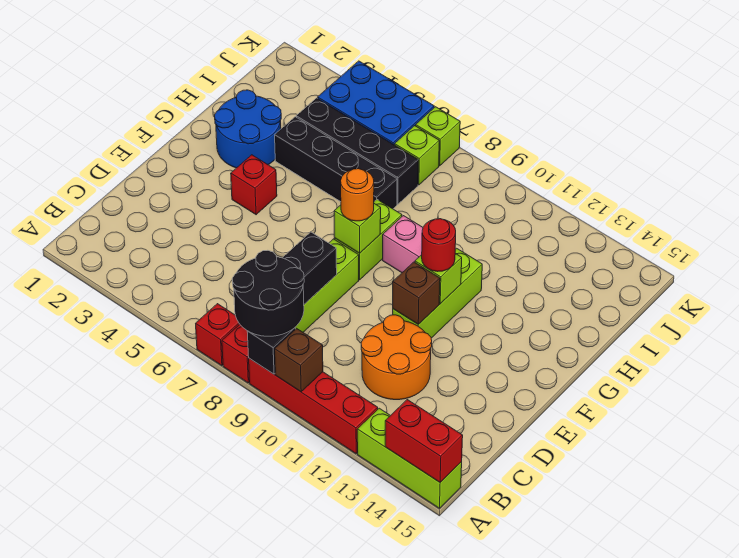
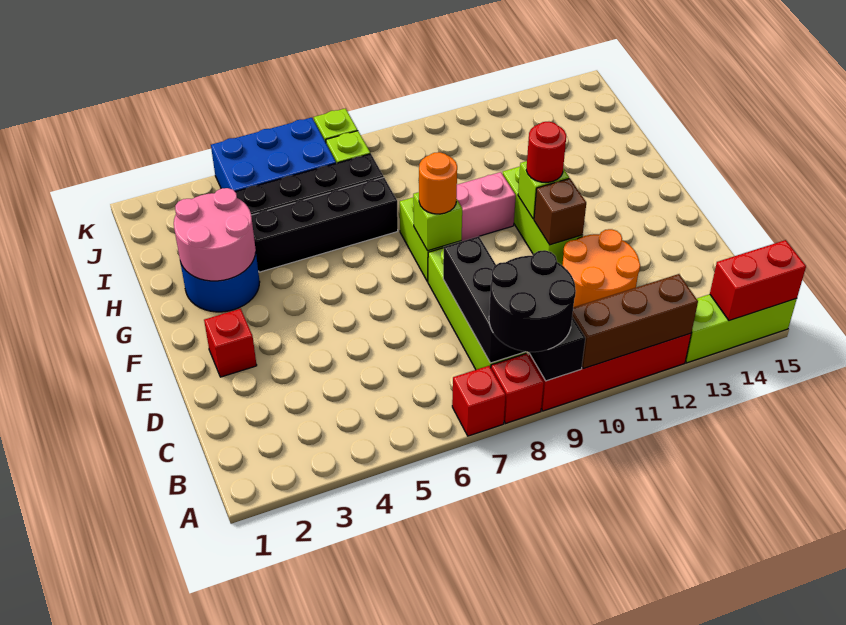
brown 1x1 brick [275,328,323,392] -> brown 1x3 brick [572,274,698,368]
red 1x1 brick [231,155,277,215] -> red 1x1 brick moved to [204,309,257,377]
none -> pink 2x2 round brick [174,188,256,281]

